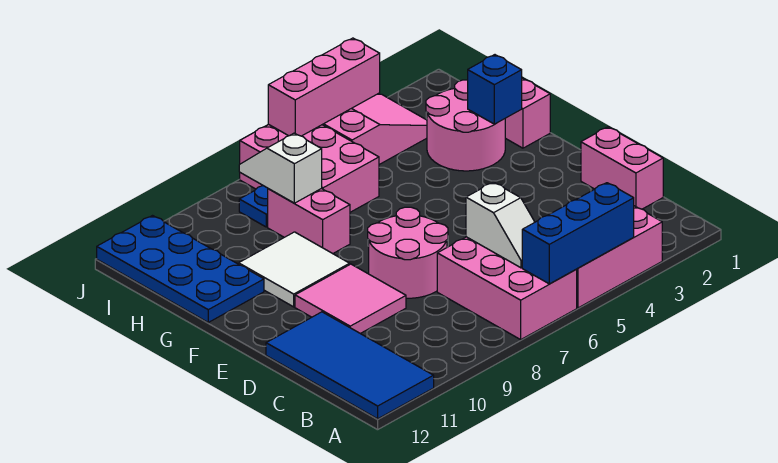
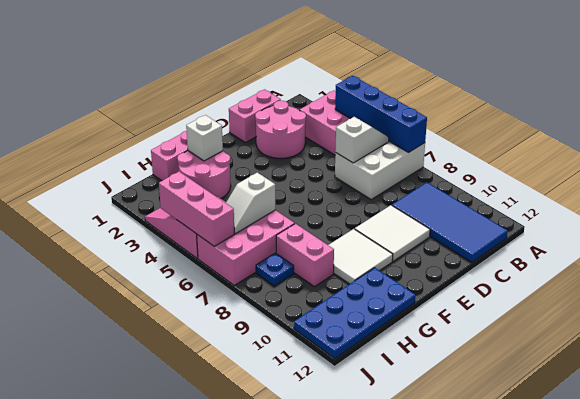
blue 1x3 brick [522,183,634,284] -> blue 1x4 brick [335,76,427,152]
pink 2x3 brick [437,237,577,339] -> white 2x3 brick [335,141,425,199]
blue 2x4 tile [266,312,434,419] -> blue 2x4 tile turned to [392,182,507,262]
pink 2x2 round brick [368,207,448,298] -> pink 2x2 round brick moved to [255,101,306,158]
pink 2x2 tile [295,264,406,333] -> white 2x2 tile [355,205,430,261]
blue 1x1 brick [468,55,522,124] -> white 1x1 brick [186,115,223,161]
pink 1x2 brick [268,189,350,254] -> pink 1x2 brick turned to [276,224,334,287]
white 1x2 slope [239,133,322,203] -> white 1x2 slope moved to [226,173,275,234]

